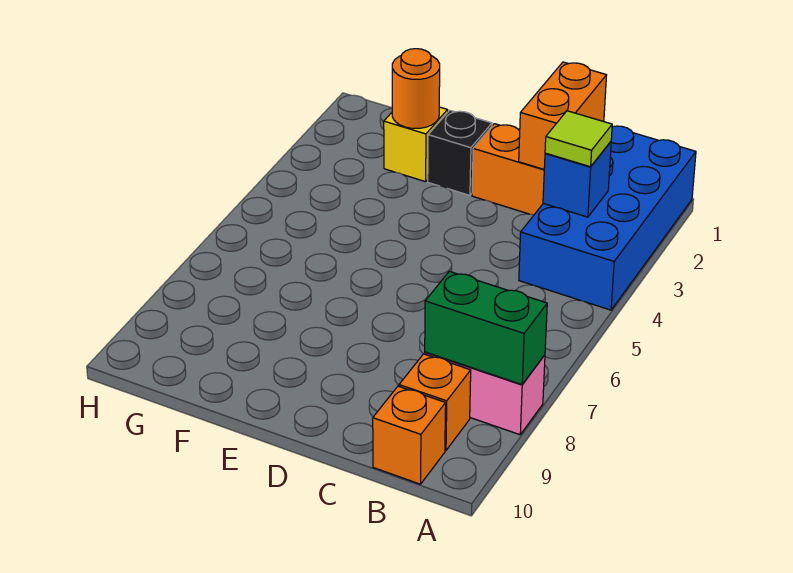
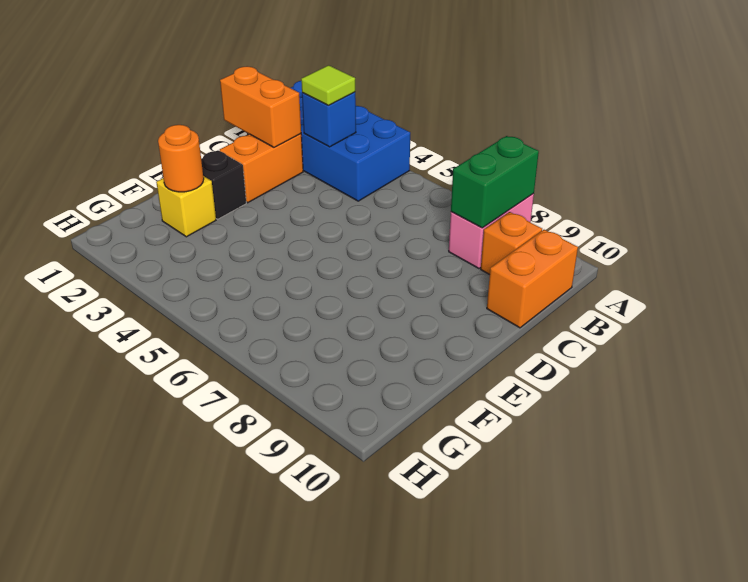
orange 1x1 brick [373,386,446,484] -> orange 1x2 brick [487,230,578,328]

